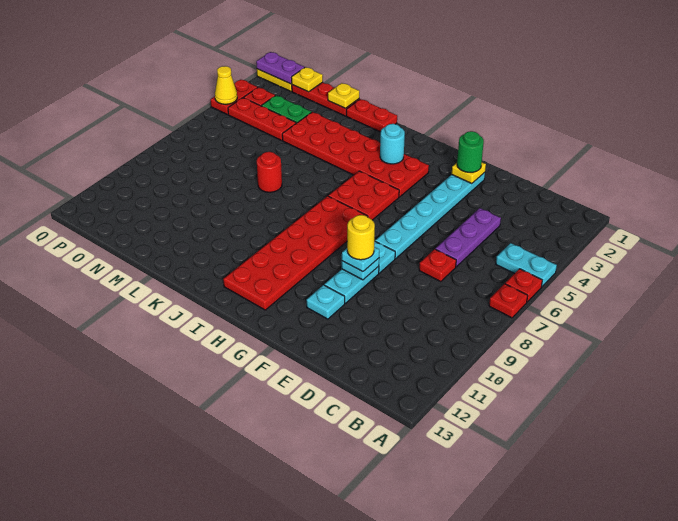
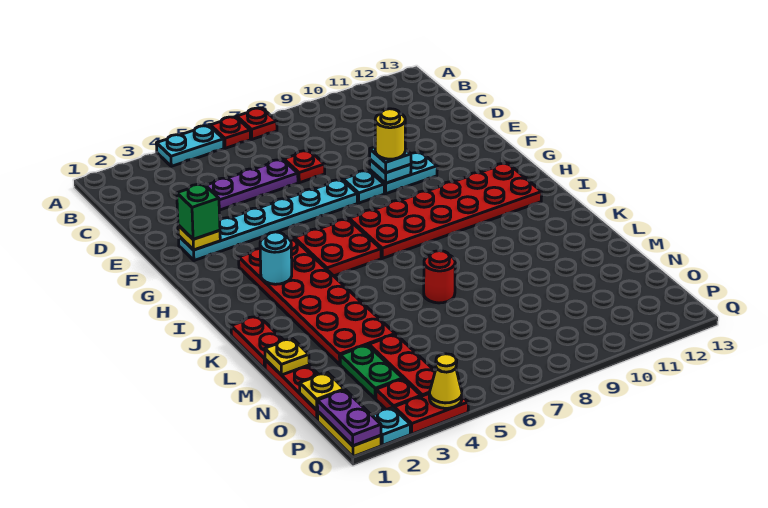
cyan 1x2 plate [496,243,557,287] -> cyan 1x2 plate turned to [156,126,224,166]
green 1x1 round brick [457,131,484,172] -> green 1x1 brick [177,184,220,239]
cyan 1x1 plate [306,285,345,319] -> cyan 1x1 plate moved to [372,407,410,445]

